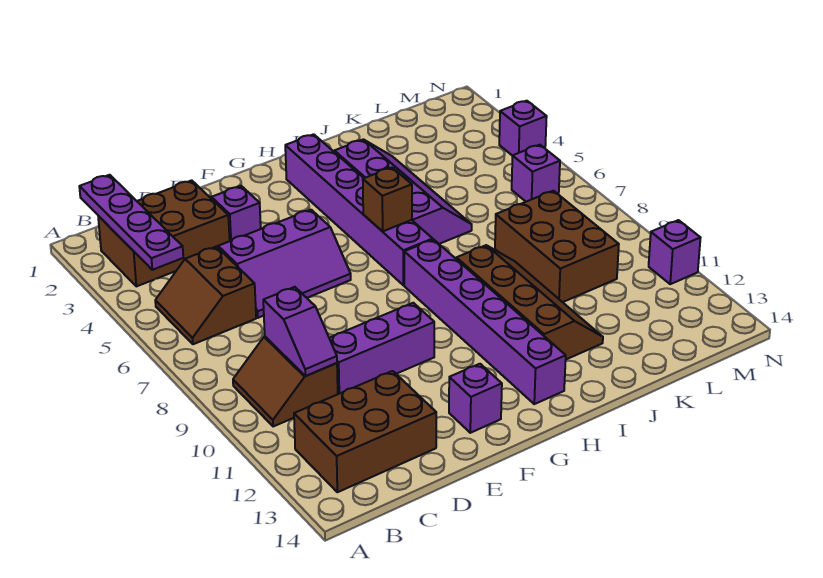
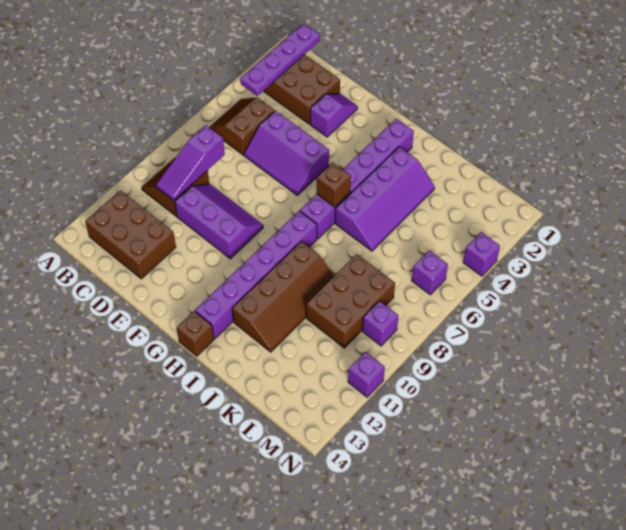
purple 1x2 slope [263,287,337,376] -> purple 1x3 slope [156,125,225,200]
purple 1x1 brick [449,364,502,433] -> purple 1x1 brick moved to [362,301,398,346]
none -> brown 1x1 brick [177,311,214,356]

